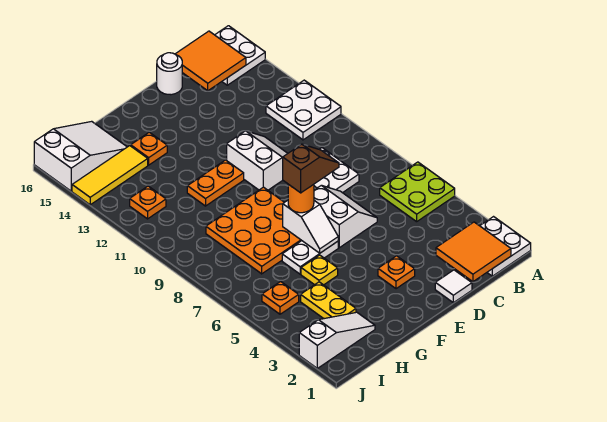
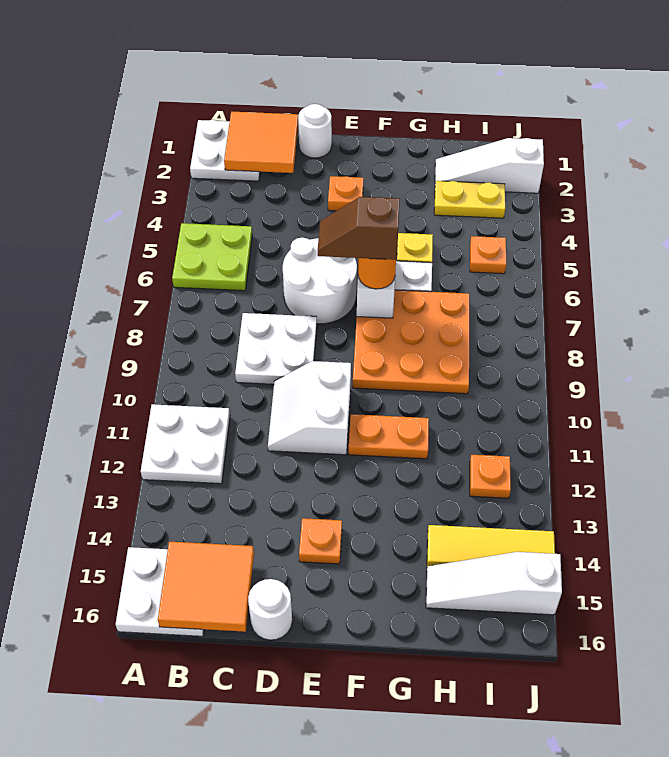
white 1x1 tile [435,270,472,303] -> white 1x1 round brick [298,104,332,158]
white 2x2 slope [314,185,377,248] -> white 2x2 round brick [283,237,357,324]
orange 1x1 plate [131,132,167,165] -> orange 1x1 plate moved to [299,518,342,564]
yellow 1x2 plate [301,282,356,319] -> yellow 1x2 plate turned to [434,181,505,218]
white 2x3 slope [34,121,127,191] -> white 1x3 slope [426,552,562,615]

